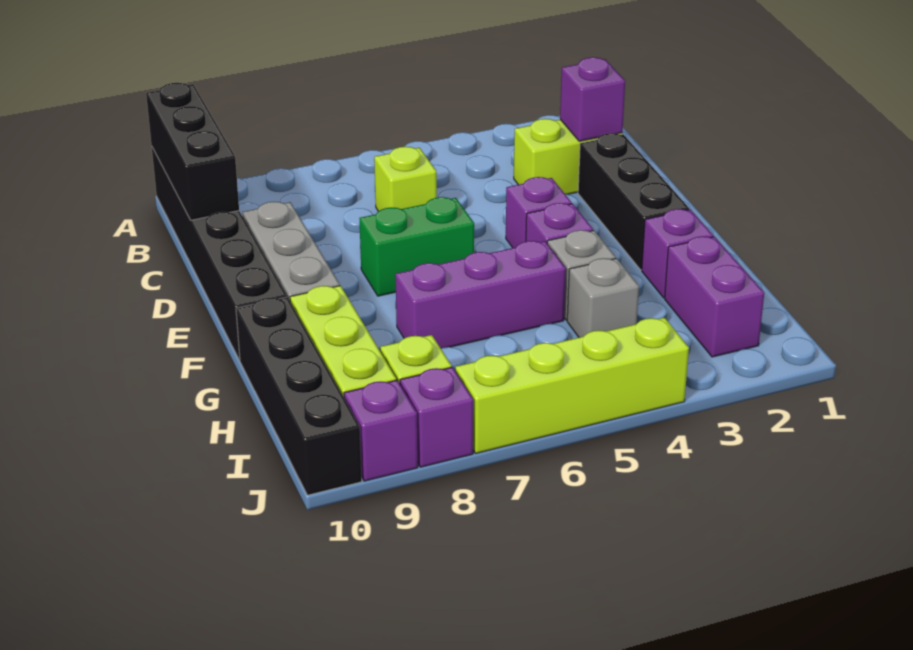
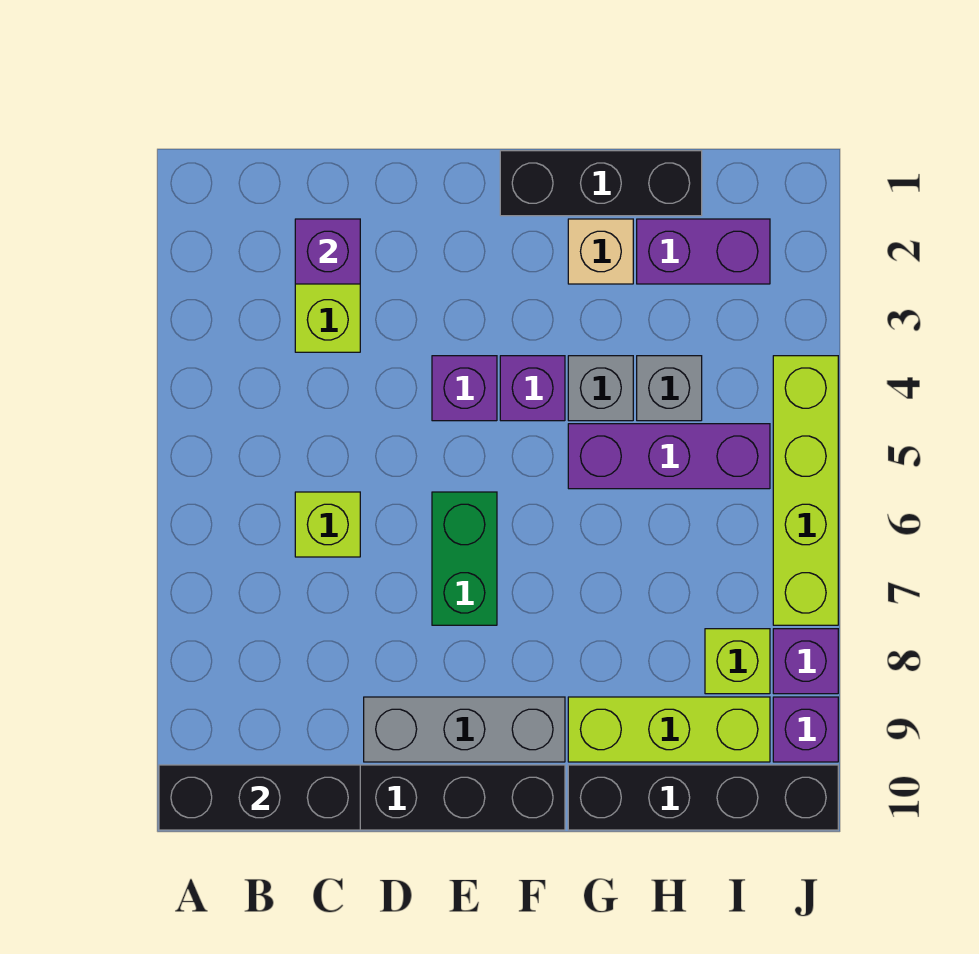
black 1x3 brick [578,133,689,270] -> black 1x3 brick moved to [500,151,702,216]
purple 1x1 brick [642,209,713,298] -> tan 1x1 brick [568,219,633,284]
purple 1x3 brick [395,241,566,348] -> purple 1x3 brick turned to [568,424,770,489]

